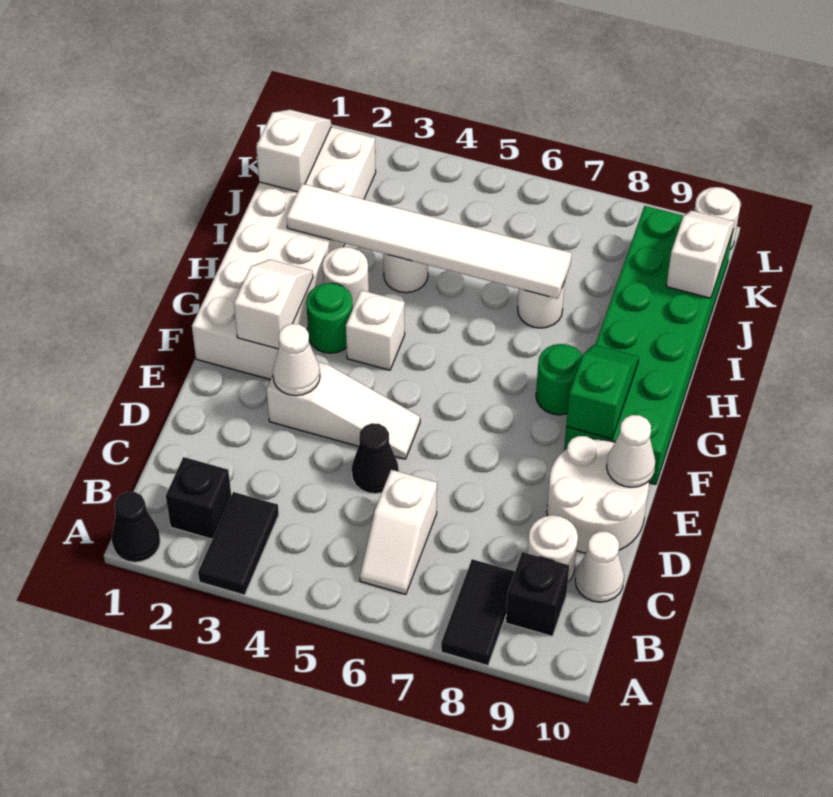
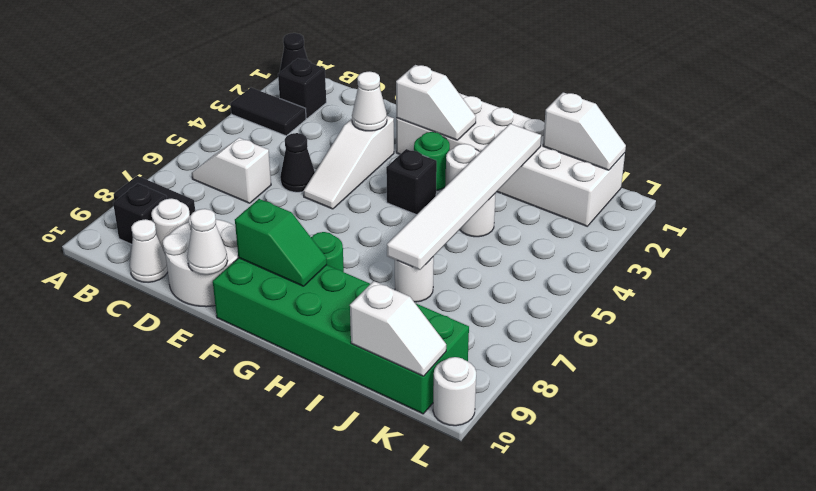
white 1x1 brick [346,290,405,370] -> black 1x1 brick [386,149,437,215]

